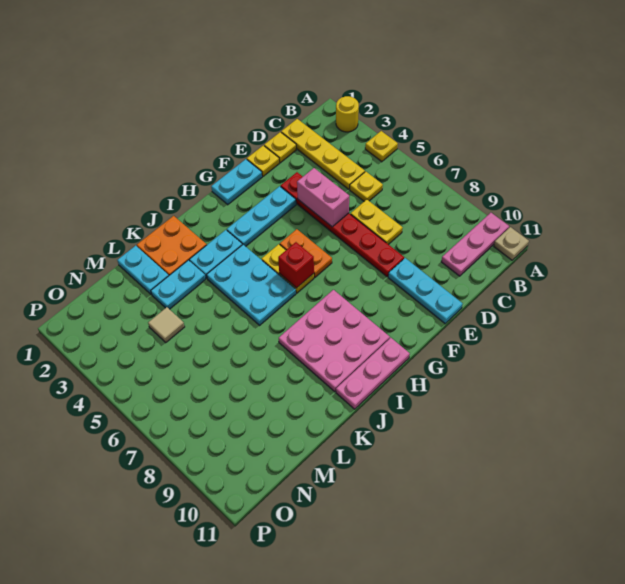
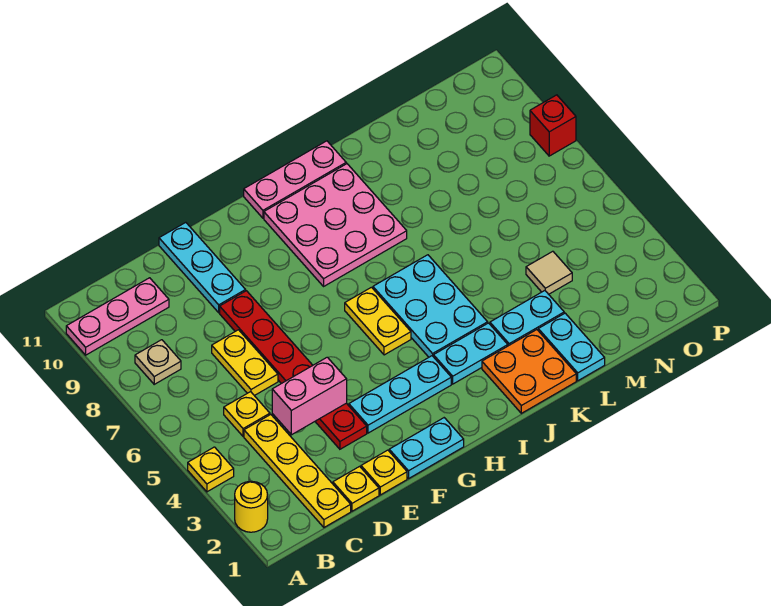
tan 1x1 plate [494,227,529,260] -> tan 1x1 plate moved to [135,340,181,384]
pink 1x2 brick [297,168,349,227] -> pink 1x2 brick turned to [272,357,347,435]
orange 1x2 plate [280,229,332,277] -> none
red 1x1 brick [278,242,314,288] -> red 1x1 brick moved to [530,95,576,156]

